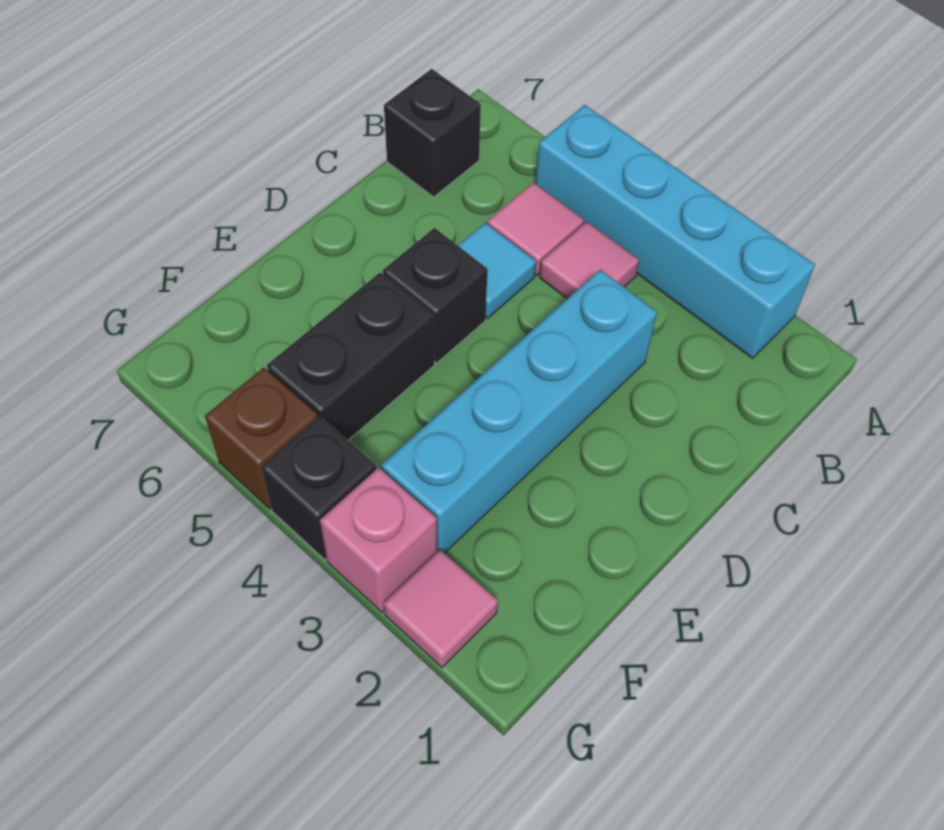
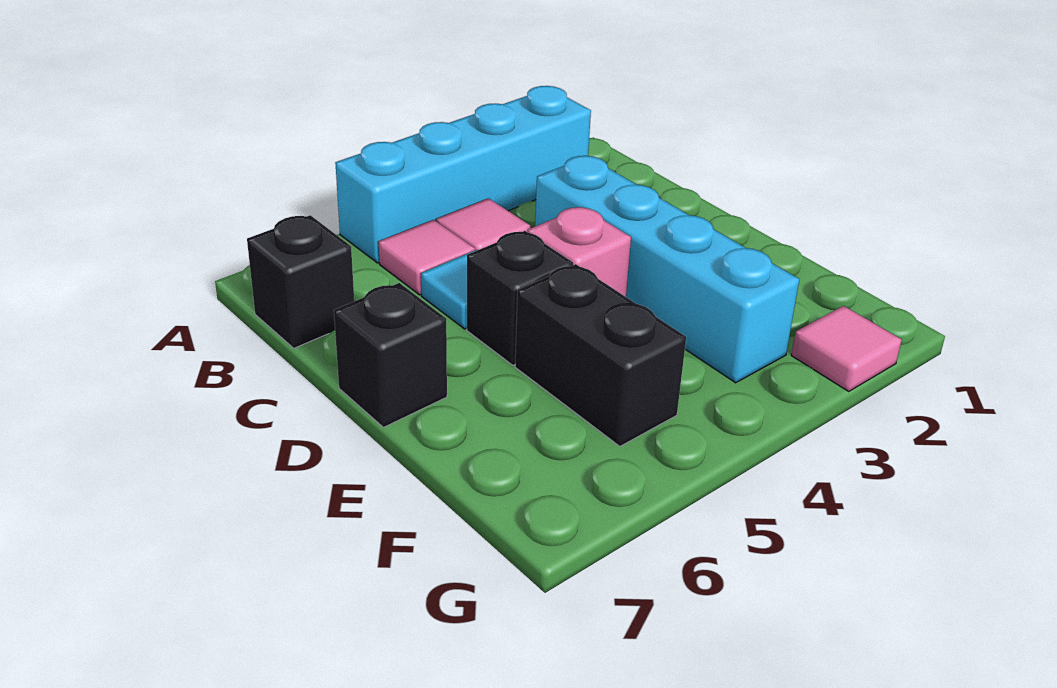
pink 1x1 brick [320,468,437,612] -> pink 1x1 brick moved to [528,207,631,297]
black 1x1 brick [261,417,376,559] -> black 1x1 brick moved to [334,283,447,427]
brown 1x1 brick [205,368,318,509] -> none

